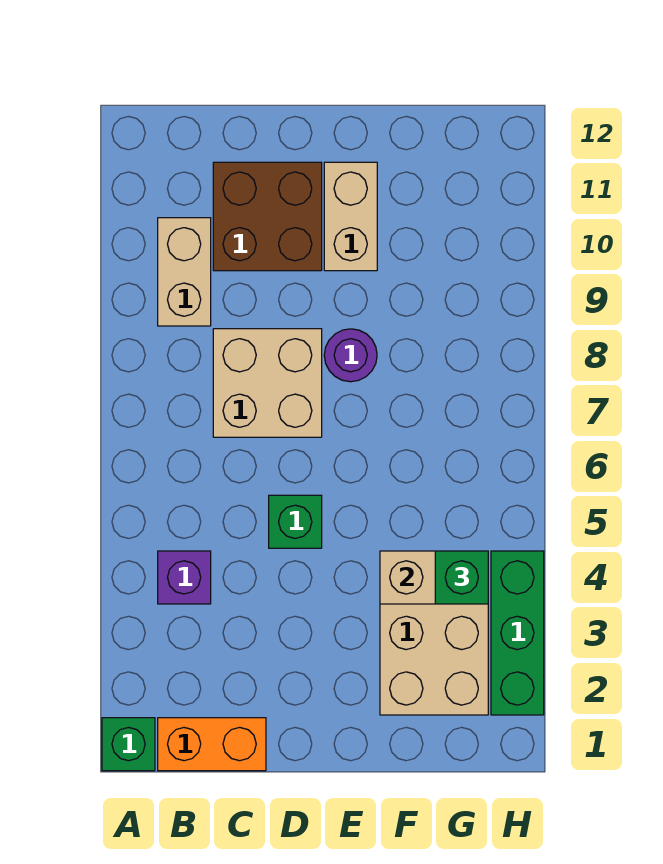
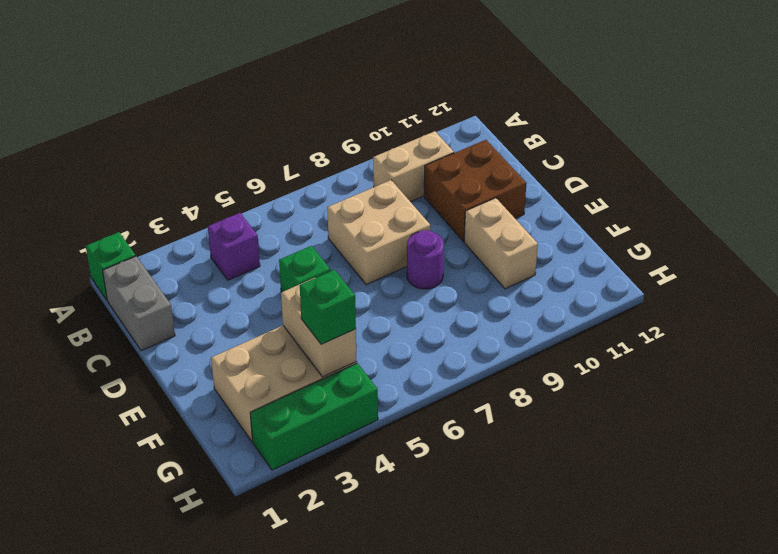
orange 1x2 brick [158,718,266,771] -> grey 1x2 brick [103,256,175,351]
tan 1x2 brick [324,162,377,271] -> tan 1x2 brick turned to [464,198,538,289]

